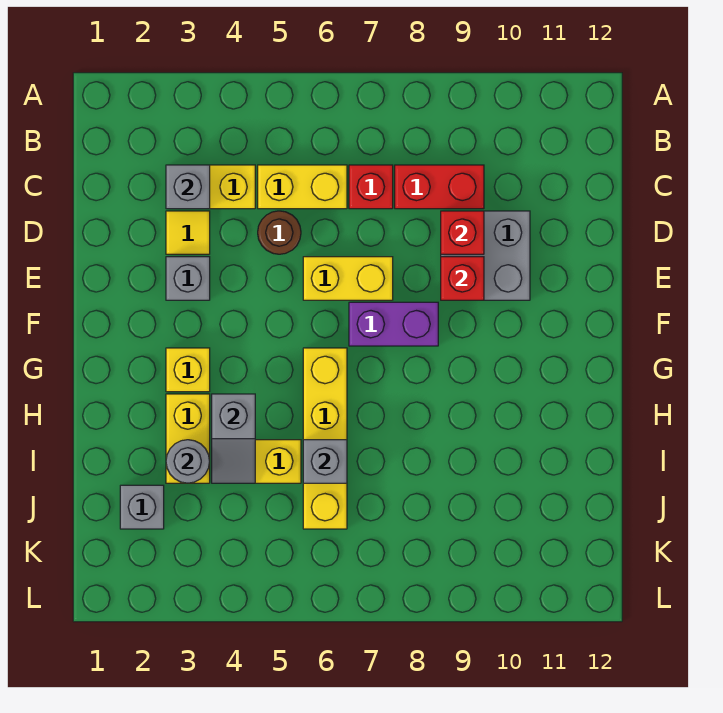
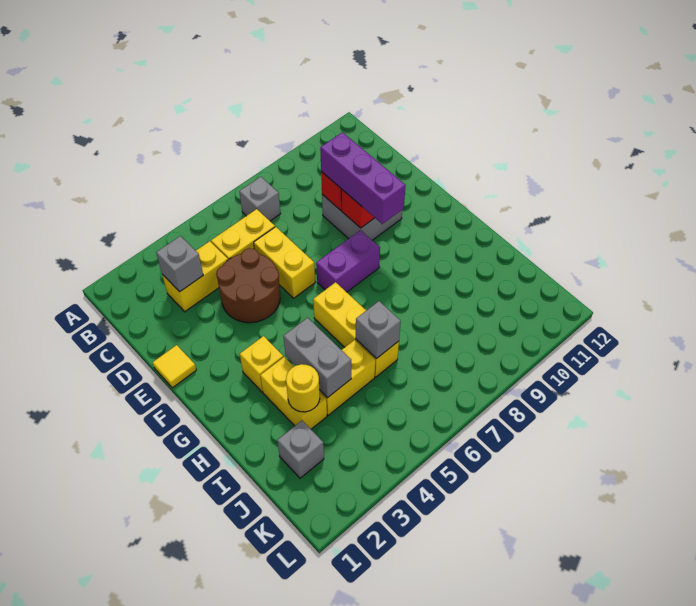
red 1x1 brick [349,165,393,209] -> none
red 1x2 brick [395,165,484,209] -> none
yellow 1x1 tile [166,211,210,254] -> yellow 1x1 tile moved to [153,345,196,388]
brown 1x1 round brick [258,211,301,254] -> brown 2x2 round brick [216,248,280,323]
none -> purple 1x3 brick [320,132,406,224]
grey 1x1 brick [166,257,210,300] -> grey 1x1 brick moved to [239,177,281,221]
yellow 1x2 brick [303,257,393,300] -> yellow 1x2 brick turned to [254,227,315,298]
yellow 1x4 brick [303,348,347,529] -> yellow 1x3 brick [313,282,399,377]
grey 1x2 slope [212,394,255,483] -> grey 1x2 brick [283,318,351,398]
grey 1x1 round brick [166,440,210,483] -> yellow 1x1 round brick [286,364,320,412]

